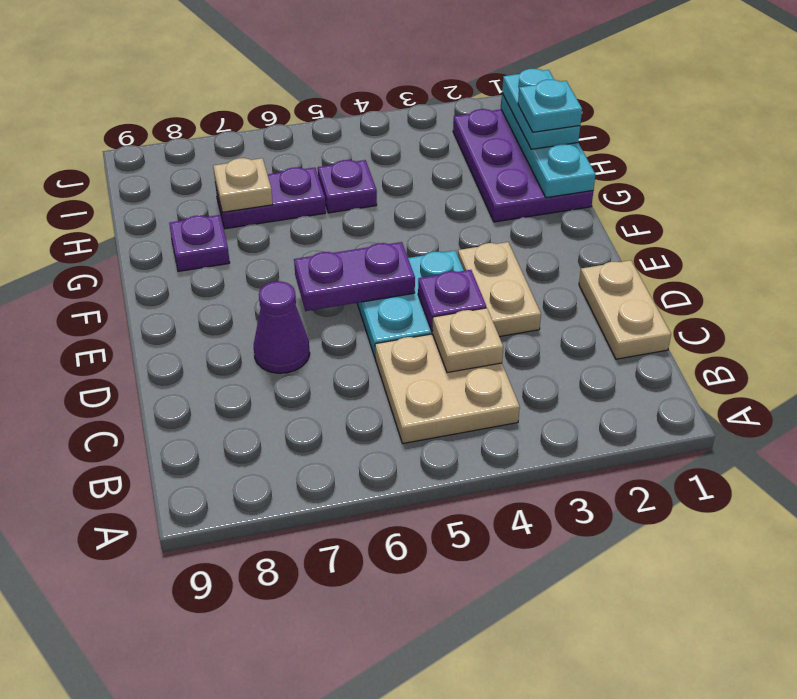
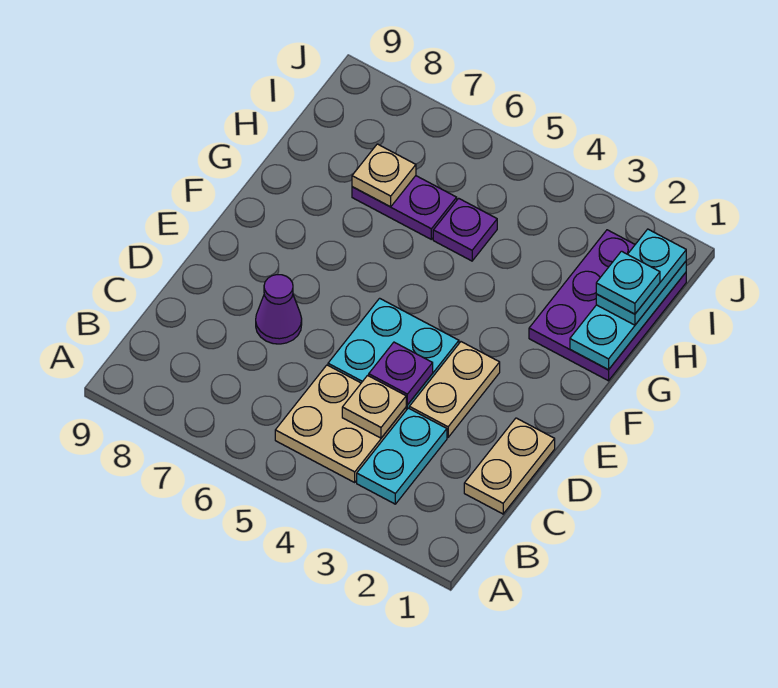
none -> cyan 1x2 plate [357,408,447,504]
purple 1x2 plate [294,242,415,311] -> none
purple 1x1 plate [169,215,230,271] -> none

